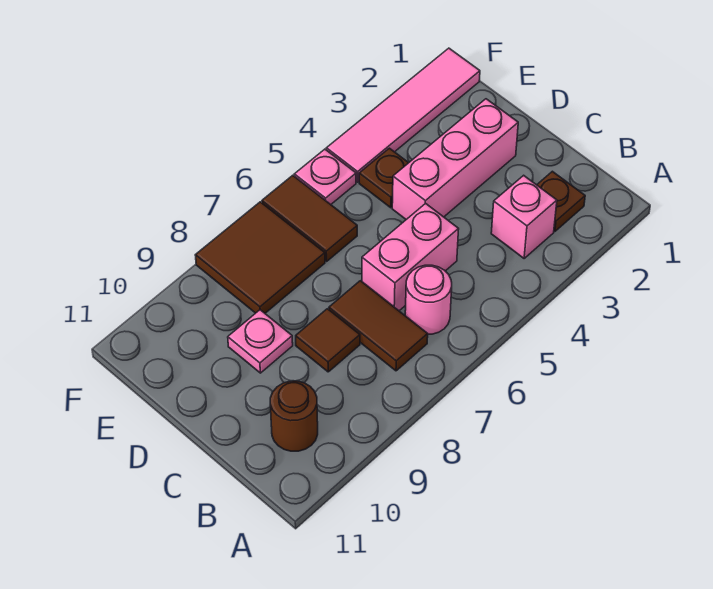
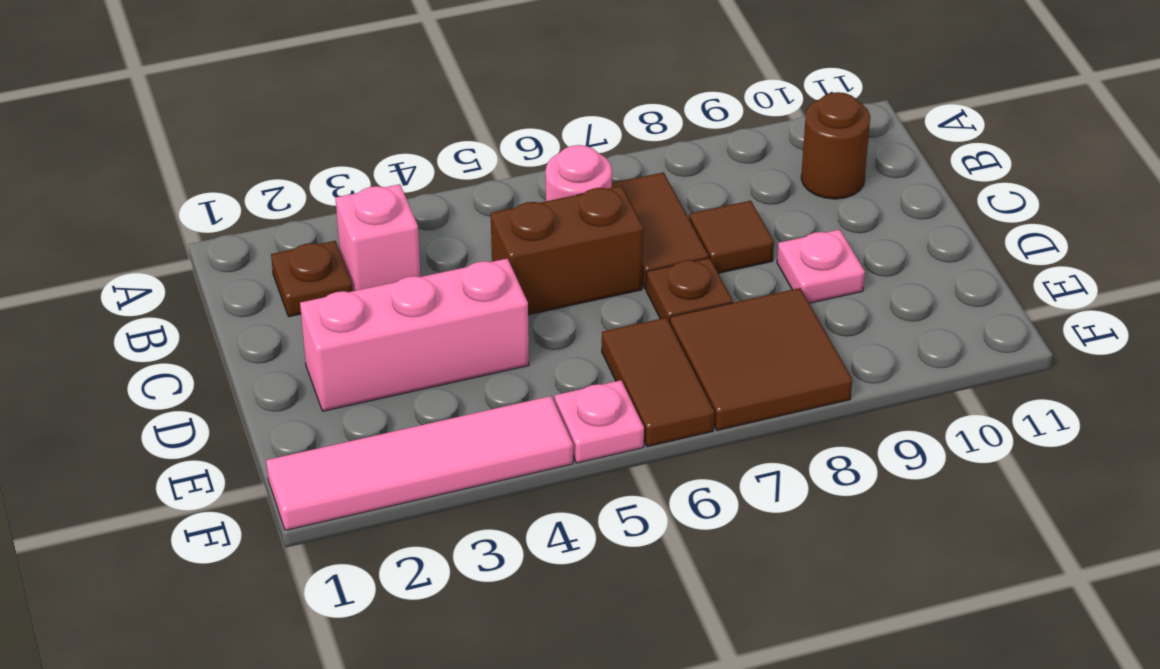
pink 1x2 brick [362,203,459,311] -> brown 1x2 brick [491,186,643,315]
brown 1x1 plate [359,148,408,208] -> brown 1x1 plate moved to [646,258,733,323]

